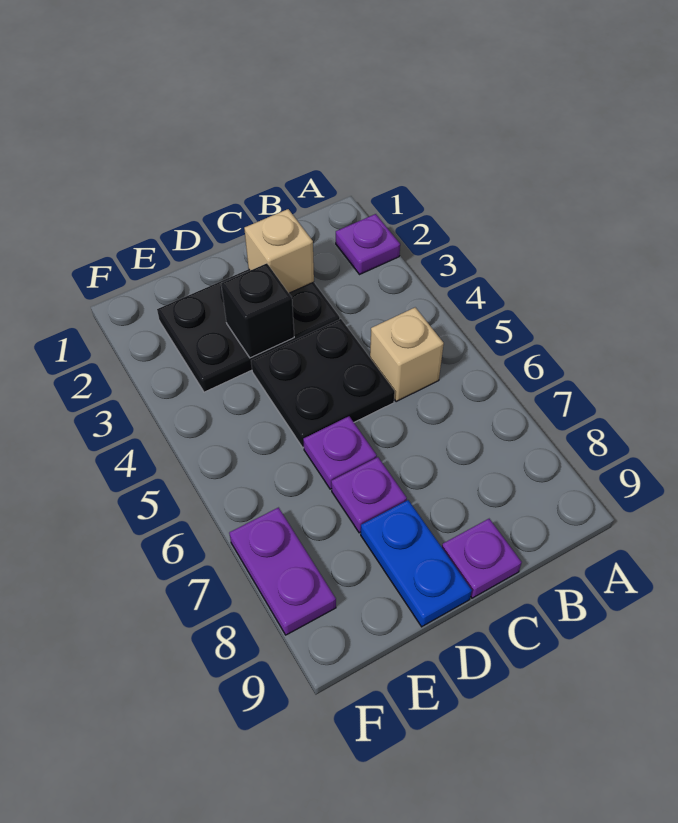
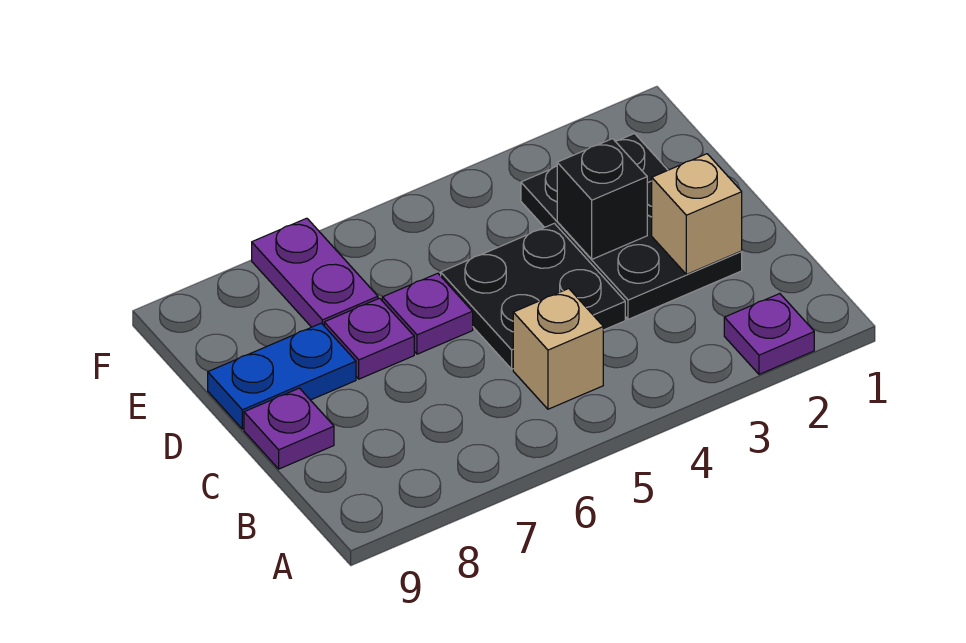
purple 1x2 plate [229,508,336,635] -> purple 1x2 plate turned to [252,218,378,327]

